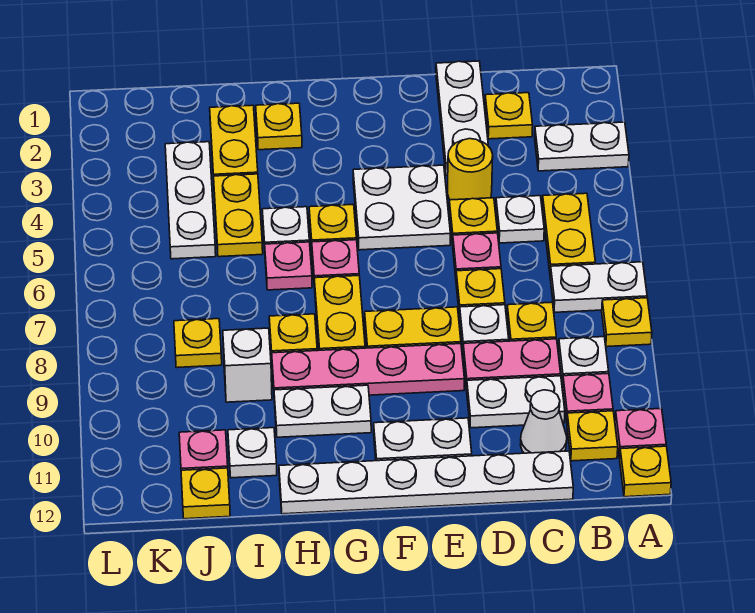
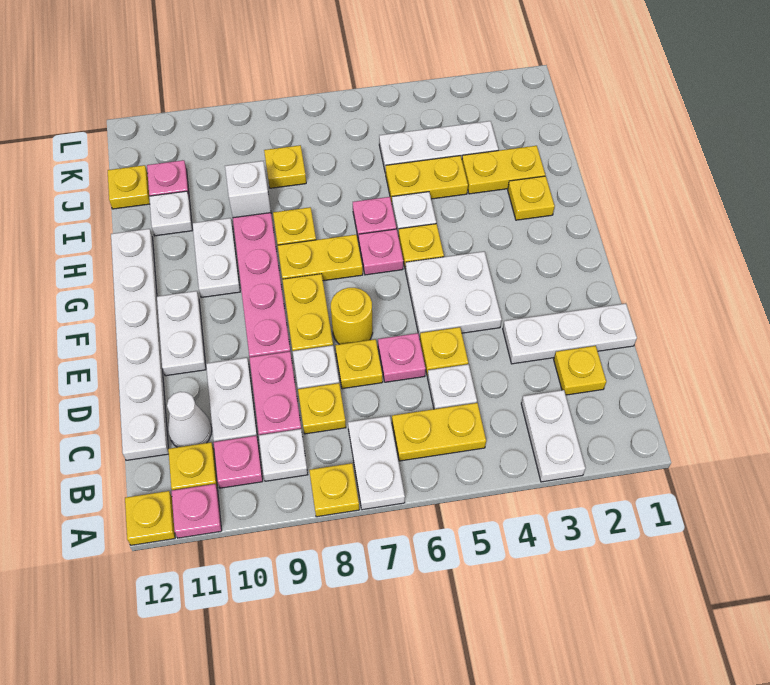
yellow 1x1 round brick [448,139,493,200] -> yellow 1x1 round brick moved to [331,288,373,344]

